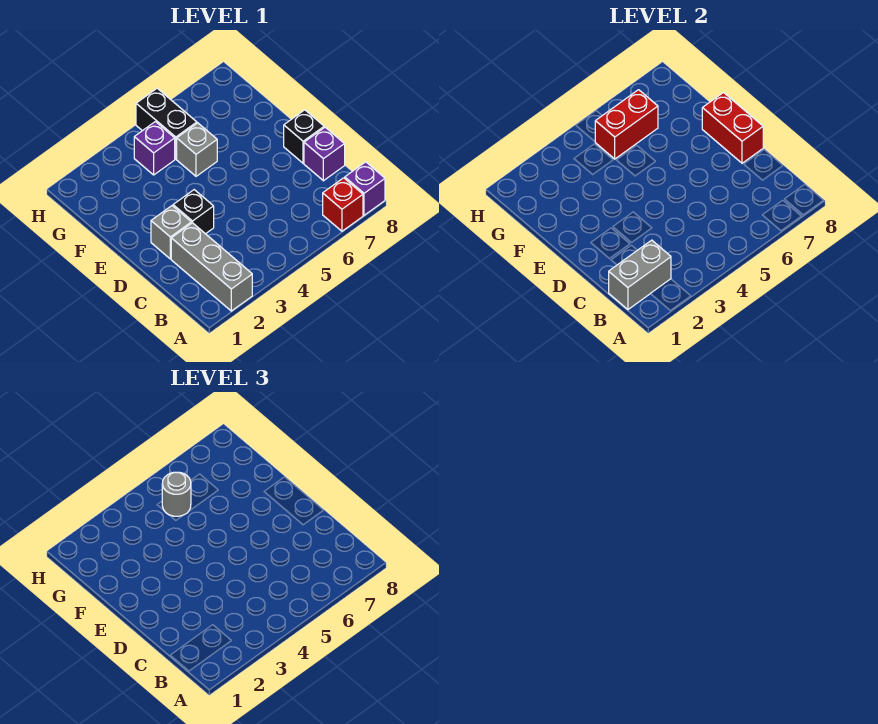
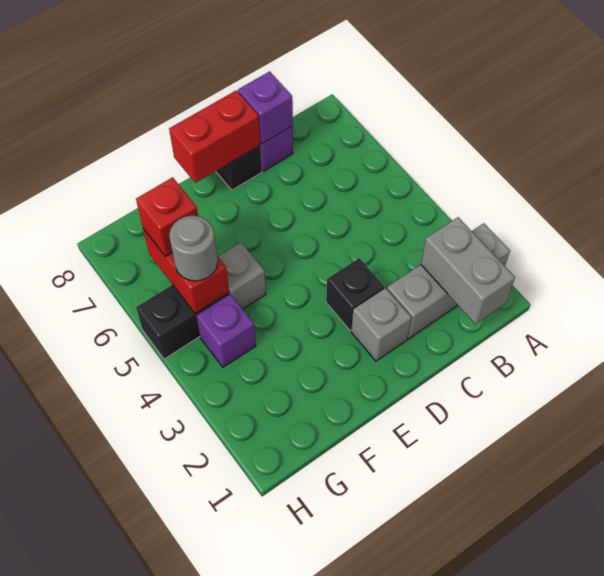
red 1x1 brick [323,178,363,231] -> red 1x1 brick moved to [136,177,198,257]
purple 1x1 brick [345,162,385,215] -> purple 1x1 brick moved to [238,71,293,144]

